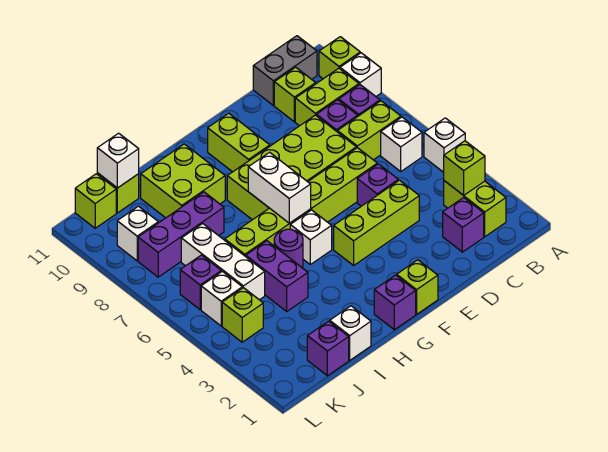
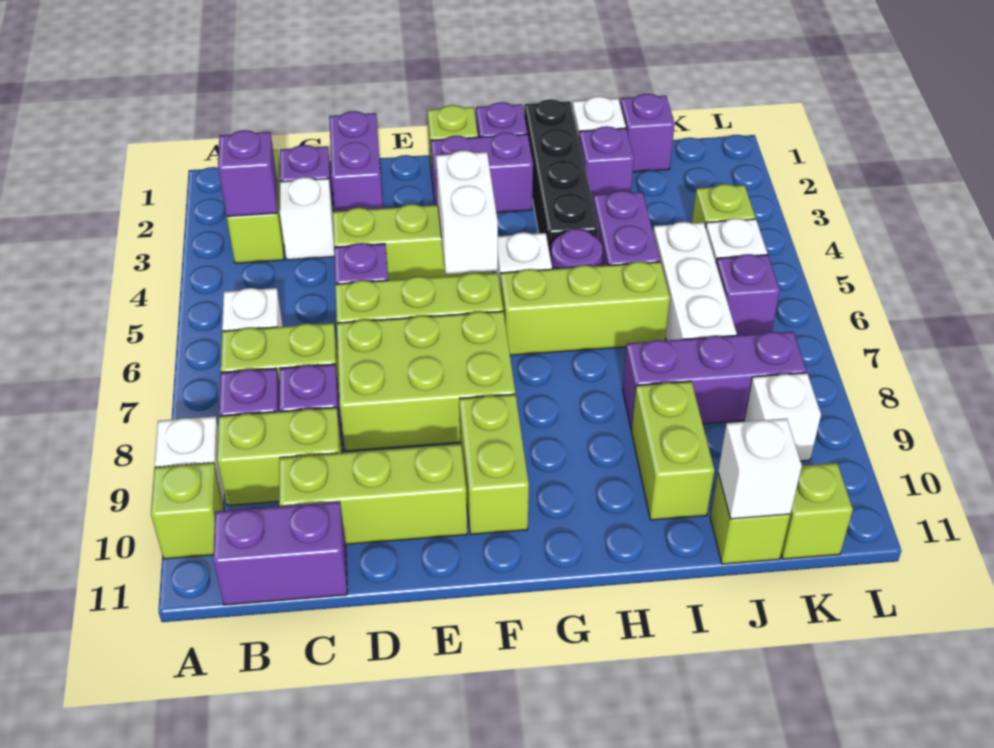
white 1x1 brick [424,118,465,172] -> white 1x1 brick moved to [280,177,334,260]
lime 1x1 brick [444,141,485,195] -> purple 1x1 brick [218,130,277,216]
grey 1x2 brick [253,36,317,106] -> purple 1x2 brick [213,502,347,605]
lime 1x1 brick [274,67,316,122] -> lime 1x3 brick [279,444,467,544]
none -> purple 1x2 brick [329,111,383,212]
lime 2x4 brick [227,115,356,220] -> lime 2x3 brick [337,311,515,451]
none -> purple 1x2 brick [431,133,533,213]
white 1x2 brick [248,152,311,223] -> white 1x2 brick moved to [436,150,498,274]
none -> black 1x4 brick [524,99,598,258]
lime 2x2 brick [141,144,225,218] -> lime 1x2 brick [631,381,714,520]
none -> purple 1x1 brick [579,126,634,201]

